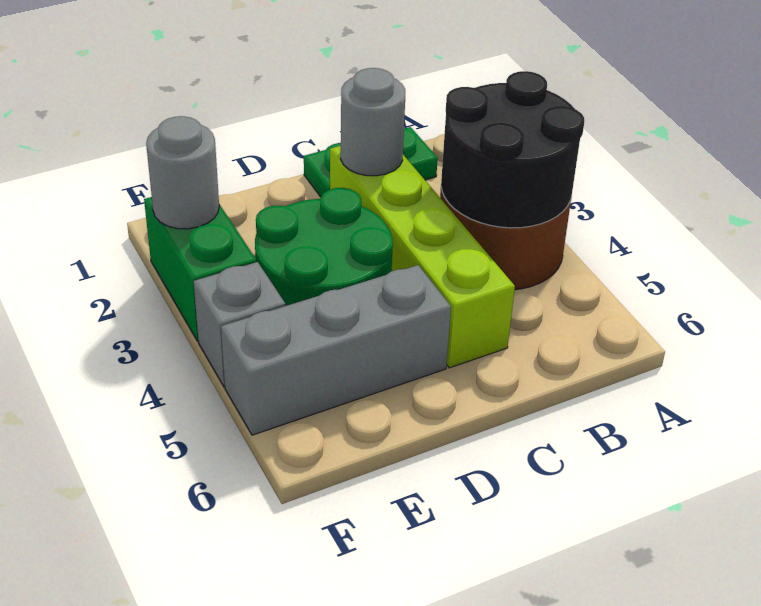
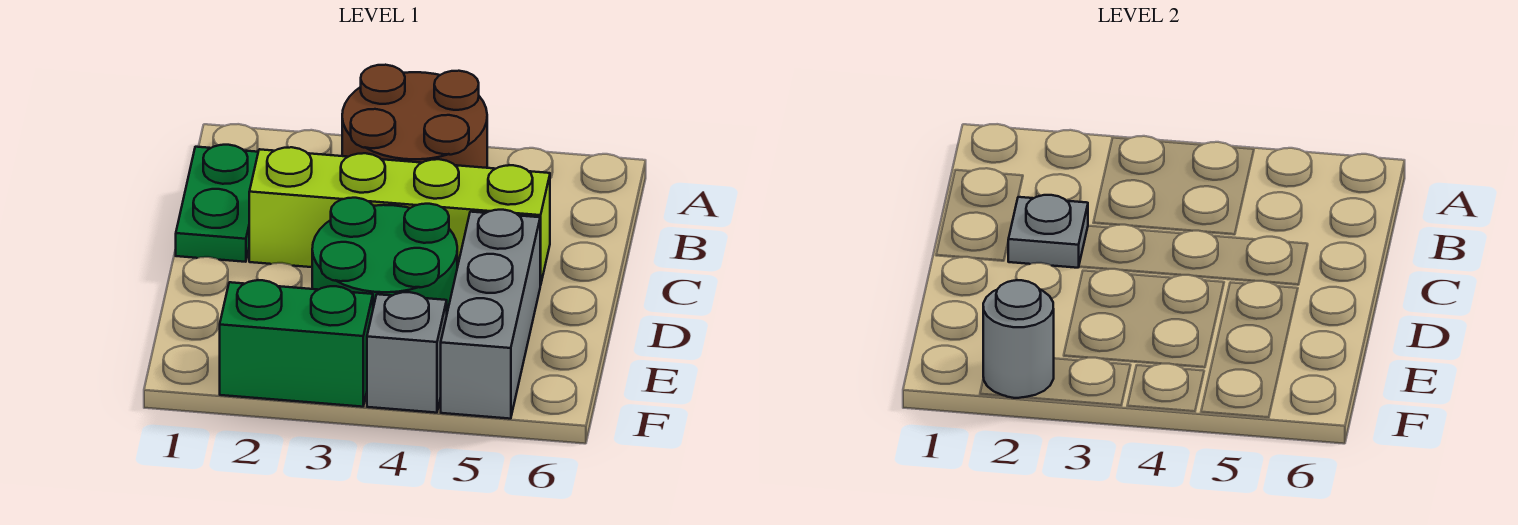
black 2x2 round brick [441,71,584,228] -> none
grey 1x1 round brick [341,68,405,176] -> grey 1x1 plate [1008,195,1088,268]

